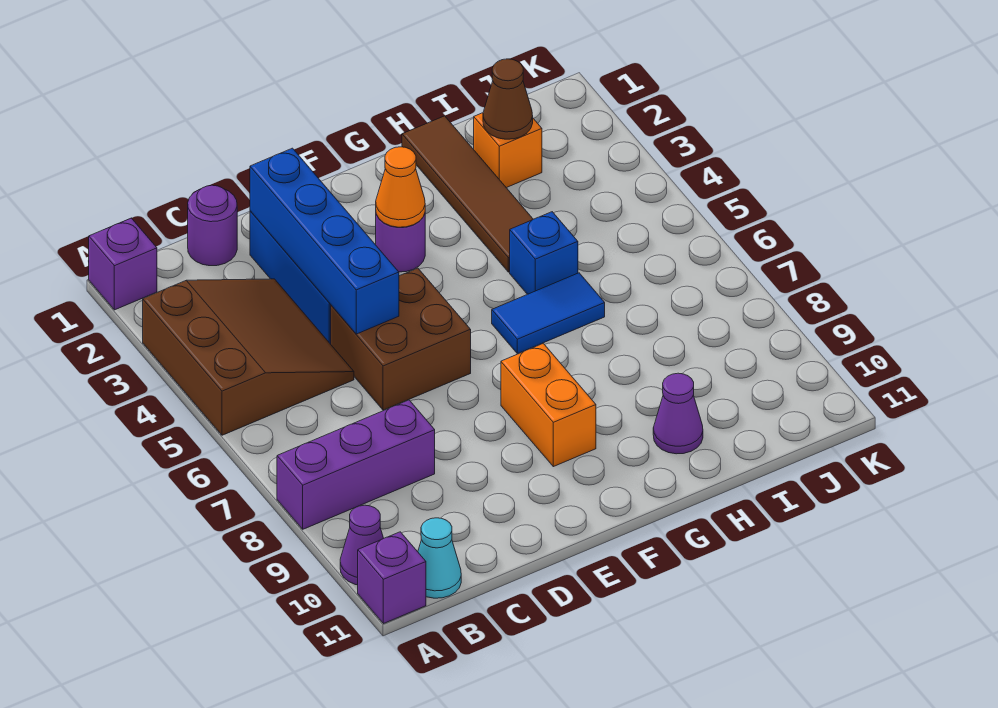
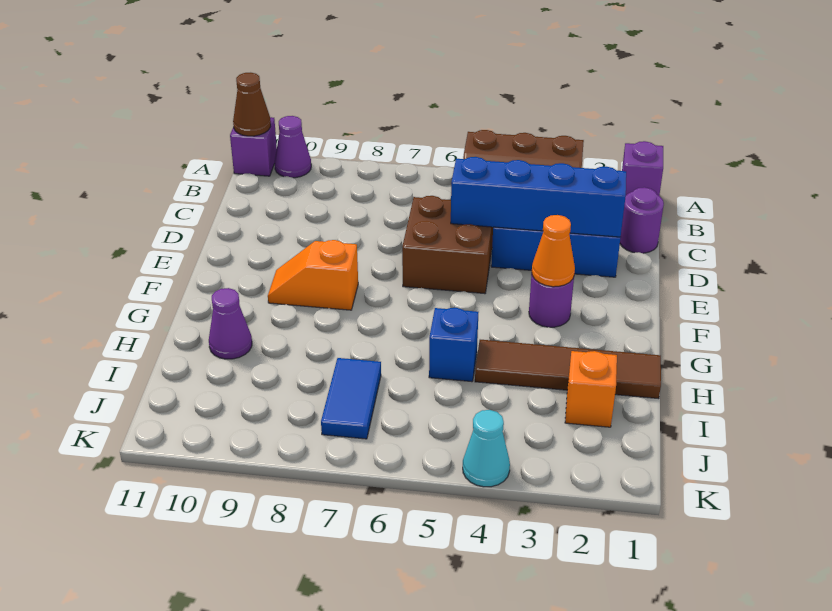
purple 1x3 brick [277,400,435,529] -> none
cyan 1x1 cone [418,518,461,598] -> cyan 1x1 cone moved to [463,410,510,487]
orange 1x2 brick [501,343,596,467] -> orange 1x2 slope [268,240,358,310]
blue 1x2 tile [492,273,605,354] -> blue 1x2 tile moved to [321,358,381,439]
brown 1x1 cone [483,59,533,139] -> brown 1x1 cone moved to [233,73,271,136]

